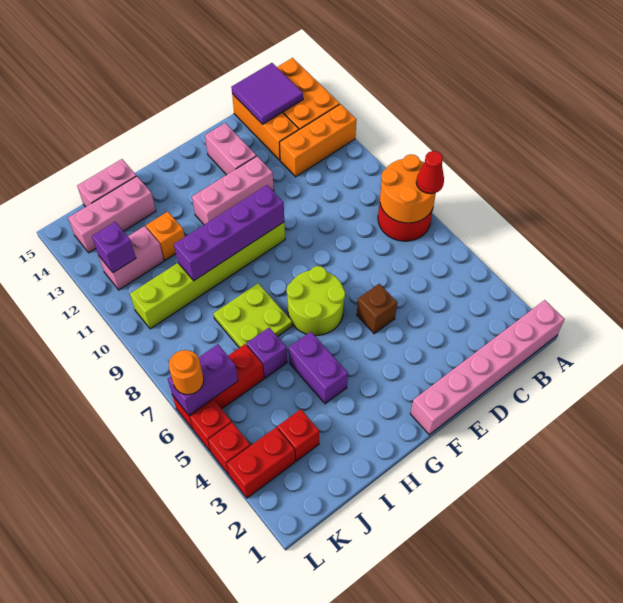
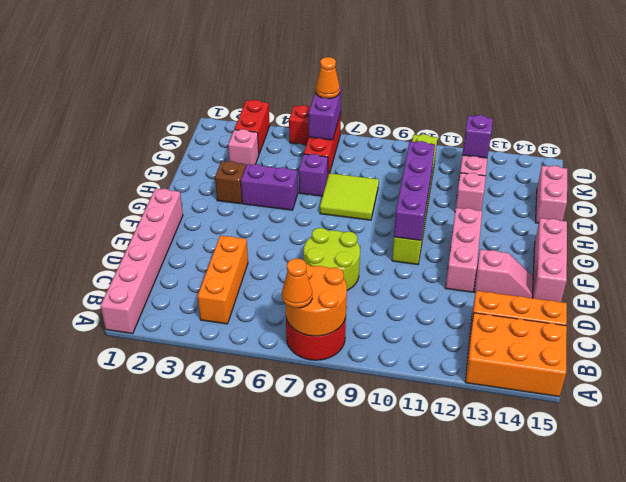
red 1x1 cone [416,151,444,194] -> orange 1x1 cone [282,258,312,308]
orange 1x3 brick [280,104,356,177] -> orange 1x3 brick moved to [197,236,248,324]
purple 2x2 tile [231,63,303,124] -> none
brown 1x1 brick [357,284,397,334] -> brown 1x1 brick moved to [215,161,246,204]
pink 1x2 brick [205,123,256,175] -> pink 1x2 slope [474,249,533,298]
lime 2x2 round brick [287,266,345,336] -> lime 2x2 round brick moved to [304,228,360,290]
lime 2x2 plate [214,283,292,348] -> lime 2x2 tile [320,173,379,220]
orange 1x1 brick [146,212,185,260] -> pink 1x1 brick [456,173,486,211]
pink 1x3 brick [68,176,156,253] -> pink 1x3 brick moved to [533,218,567,302]
red 1x1 brick [277,409,319,461] -> pink 1x1 brick [228,129,259,165]
red 1x1 brick [208,423,250,475] -> none
orange 1x1 round brick [169,350,204,395] -> orange 1x1 cone [316,57,340,99]

